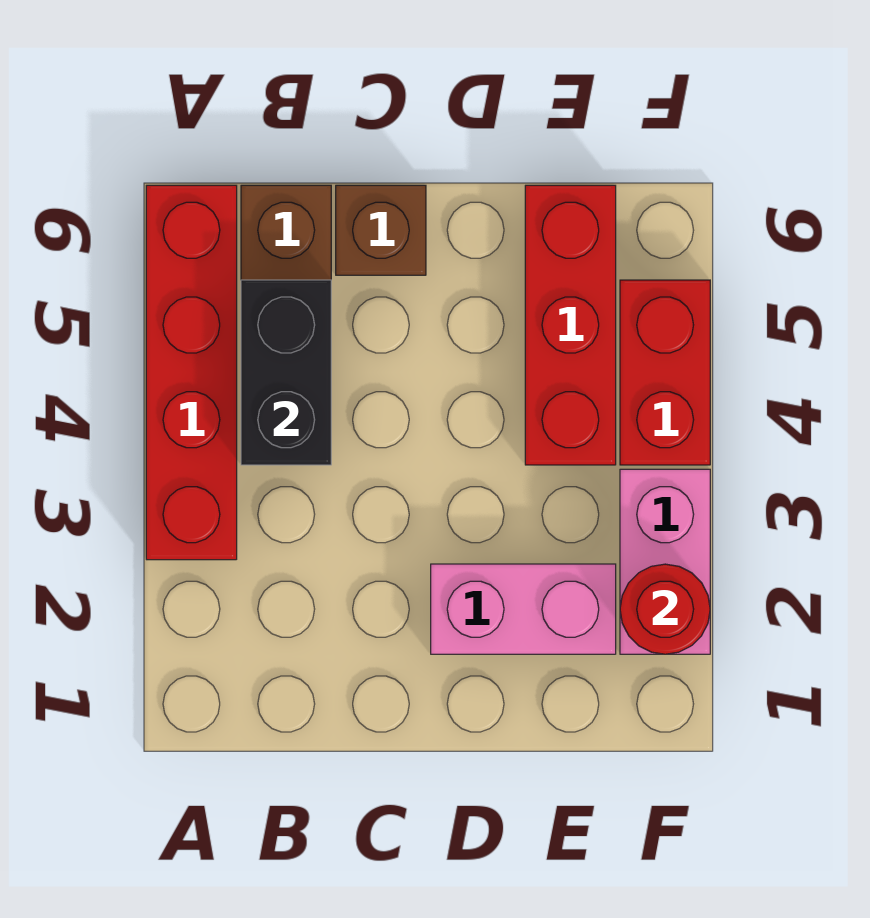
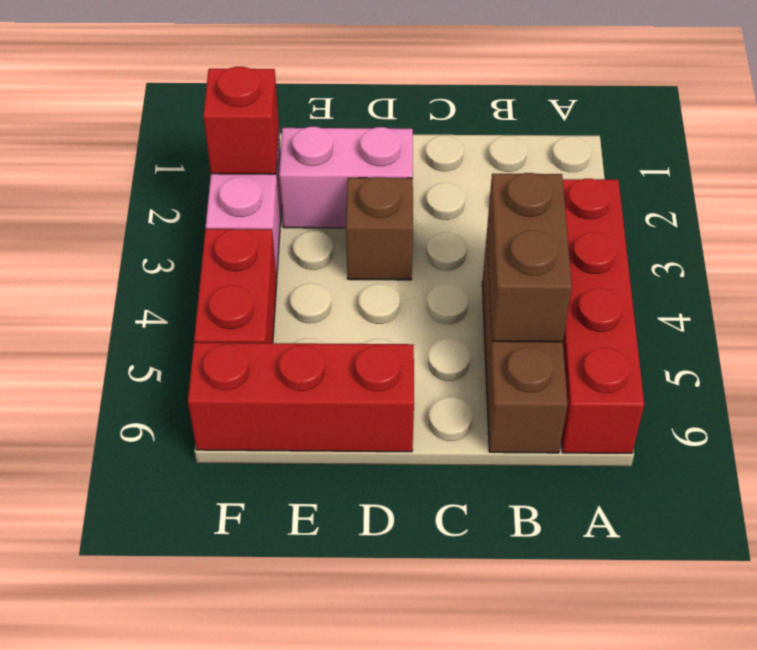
black 1x2 brick [241,280,331,465] -> brown 1x2 brick [487,173,572,342]
brown 1x1 brick [336,185,426,275] -> brown 1x1 brick moved to [346,177,413,280]
red 1x3 brick [525,185,616,465] -> red 1x3 brick turned to [188,343,414,452]
red 1x1 round brick [620,564,710,654] -> red 1x1 brick [203,67,279,174]

